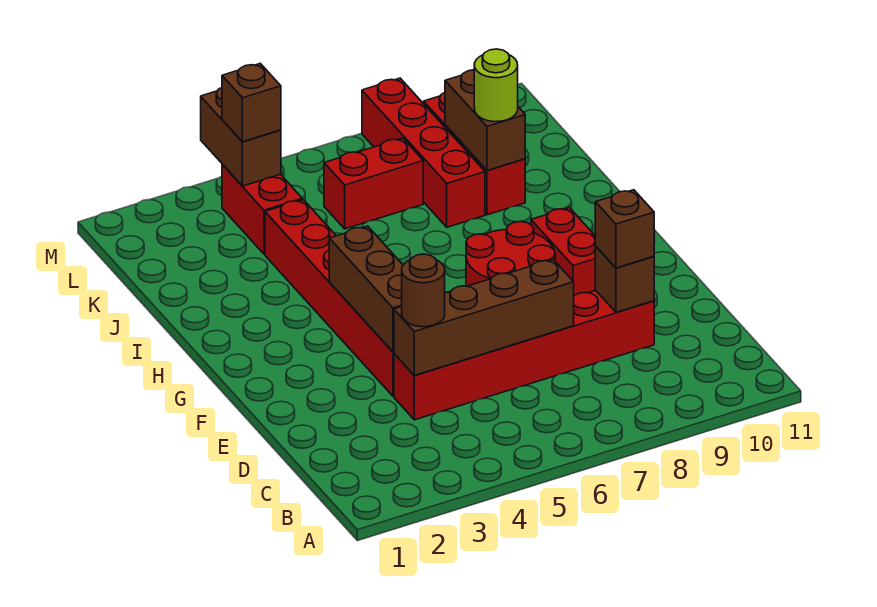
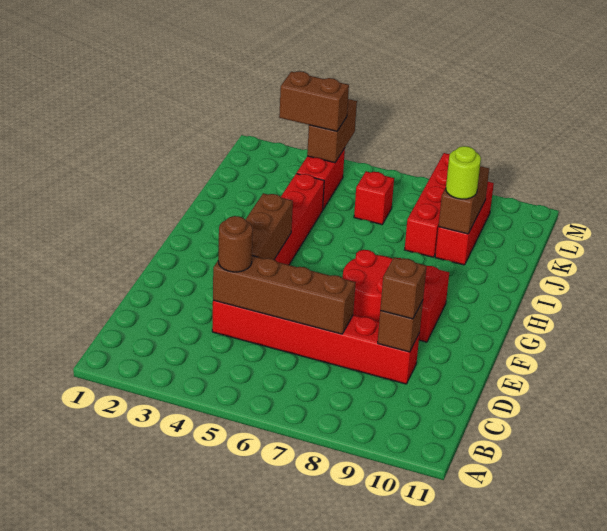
red 1x2 brick [324,138,423,229] -> red 1x1 brick [354,171,394,224]
brown 1x1 brick [222,64,281,142] -> brown 1x2 brick [279,71,349,131]

